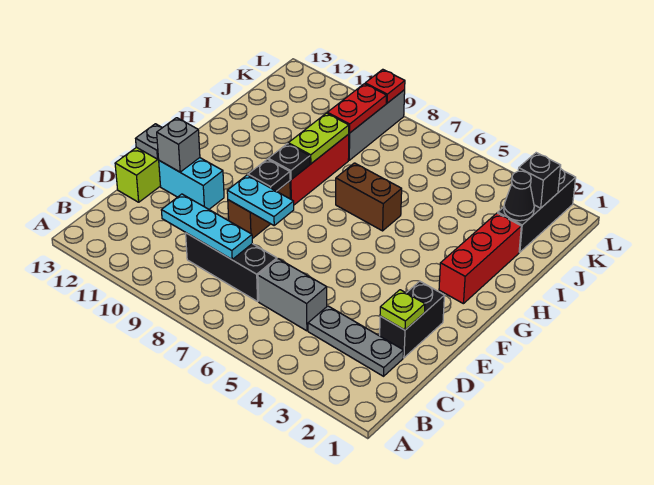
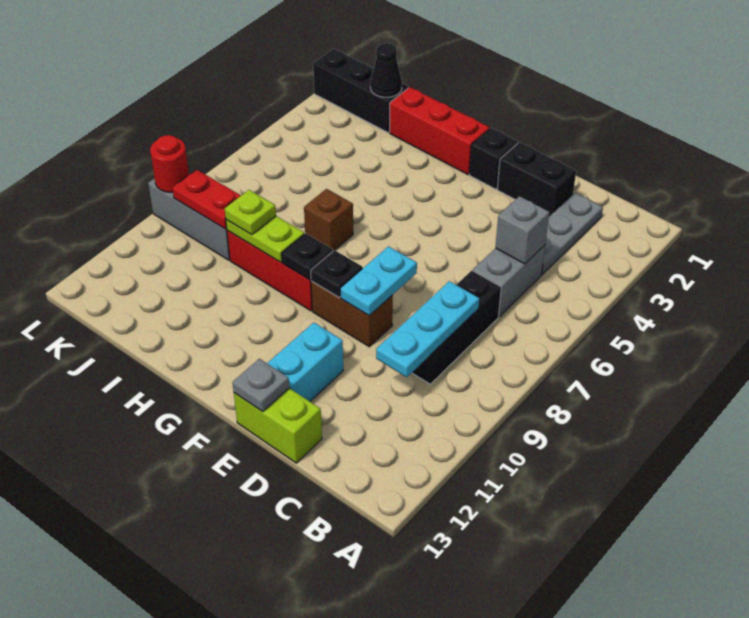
lime 1x1 plate [380,290,425,330] -> lime 1x1 plate moved to [225,190,276,235]
grey 1x1 brick [157,118,200,172] -> grey 1x1 brick moved to [495,196,549,264]
brown 1x2 brick [336,163,402,231] -> brown 1x1 brick [304,189,353,251]
black 1x1 brick [518,153,561,208] -> black 1x1 brick moved to [470,128,518,189]
red 1x1 plate [365,69,405,103] -> red 1x1 round brick [150,135,189,192]

